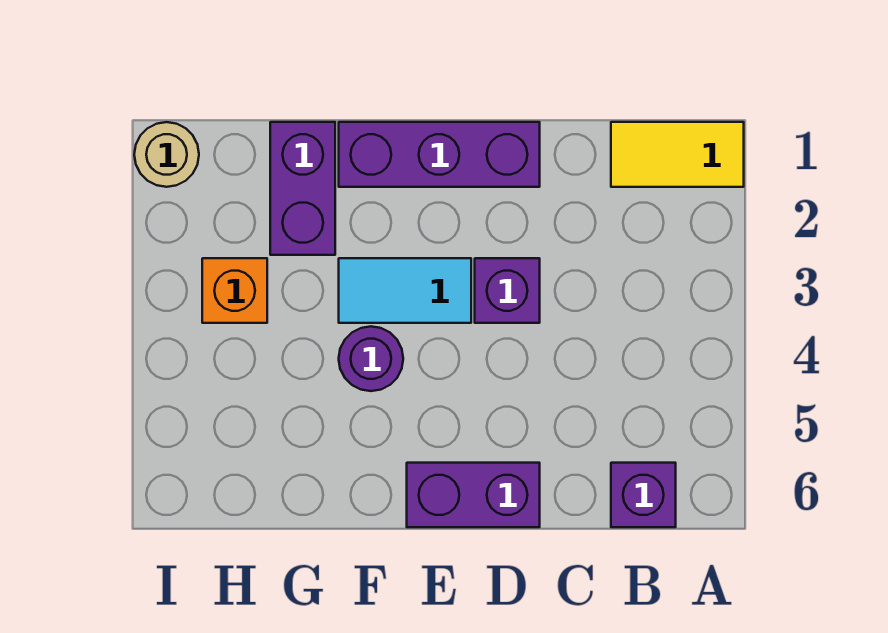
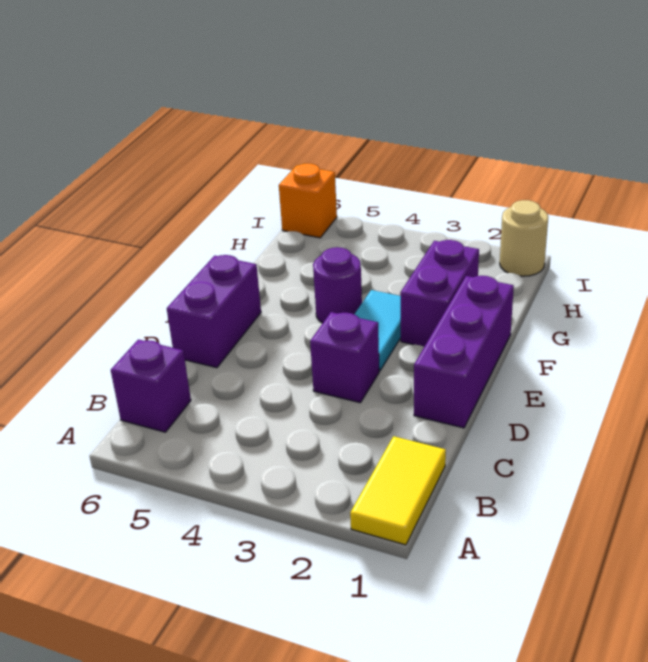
purple 1x2 brick [270,122,335,255] -> purple 1x2 brick turned to [400,240,479,347]
orange 1x1 brick [202,258,267,323] -> orange 1x1 brick moved to [279,163,337,238]

